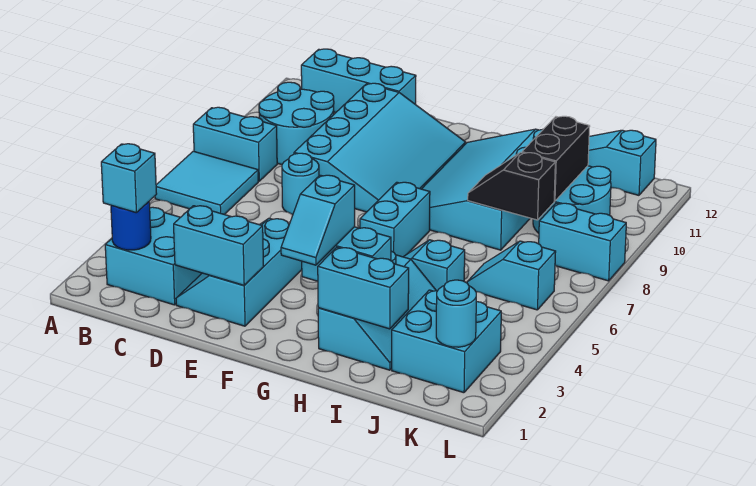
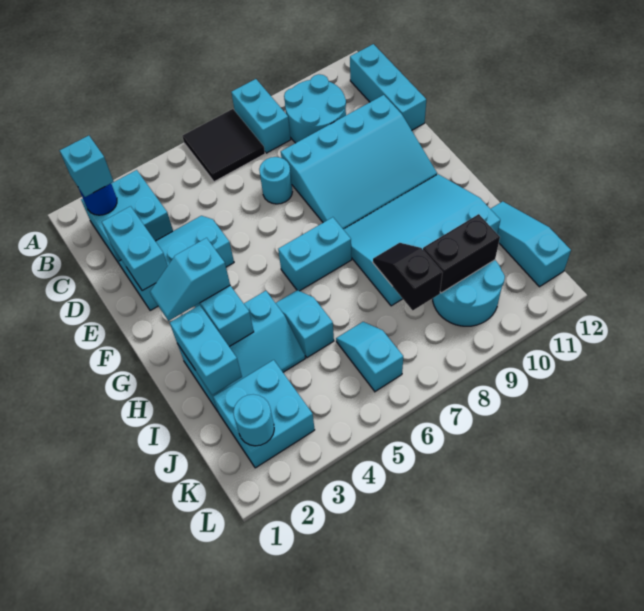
cyan 2x2 tile [155,151,258,215] -> black 2x2 tile [182,109,265,182]
cyan 1x2 brick [539,203,626,281] -> none

